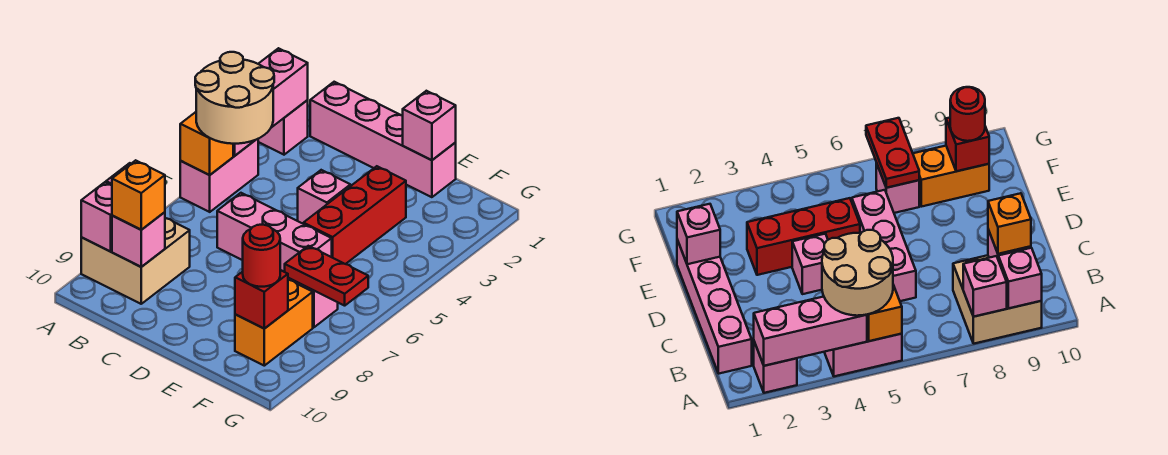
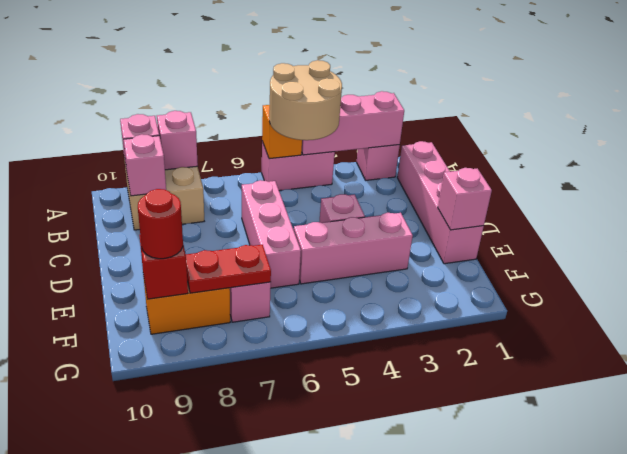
orange 1x1 brick [112,160,165,230] -> none
red 1x3 brick [304,166,406,264] -> pink 1x3 brick [294,213,413,284]
red 1x2 plate [285,246,368,306] -> red 1x2 plate turned to [186,245,271,293]

